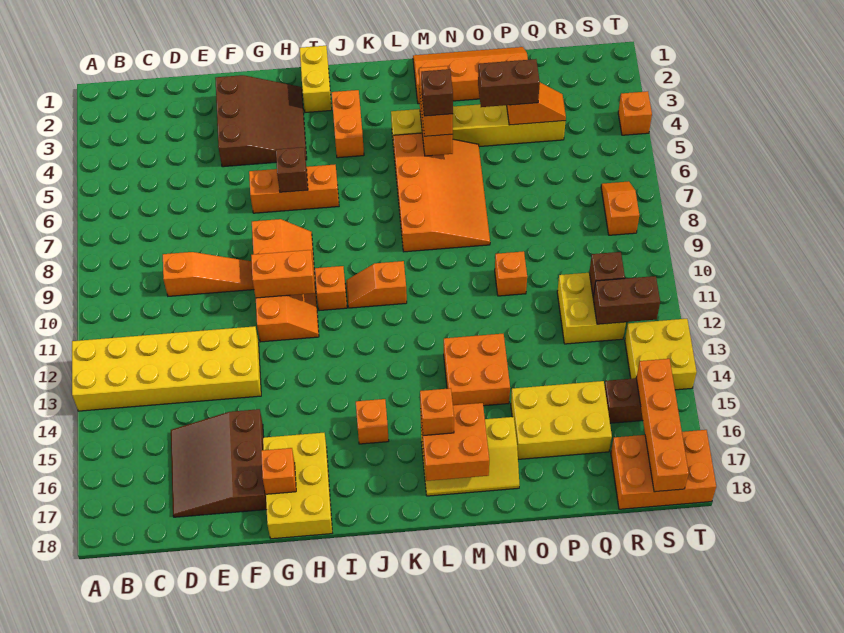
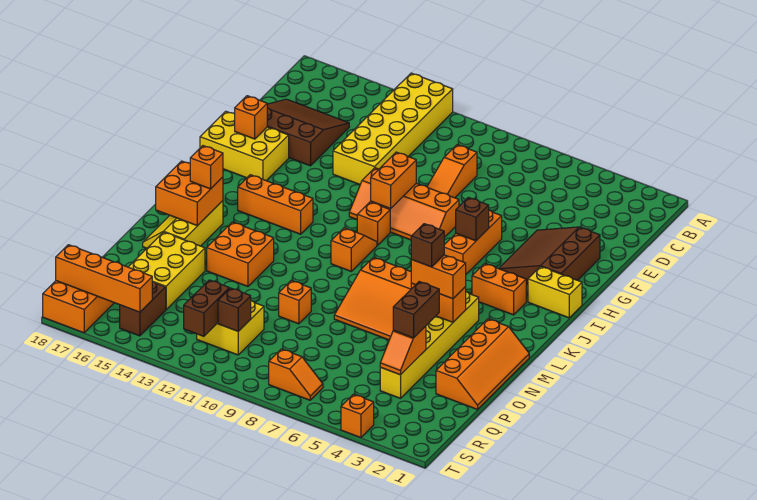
brown 3x3 slope [215,75,307,167] -> brown 3x3 slope turned to [499,227,600,284]
orange 1x1 brick [356,399,389,444] -> orange 1x3 brick [238,175,313,234]
yellow 2x2 brick [625,319,697,390] -> none

